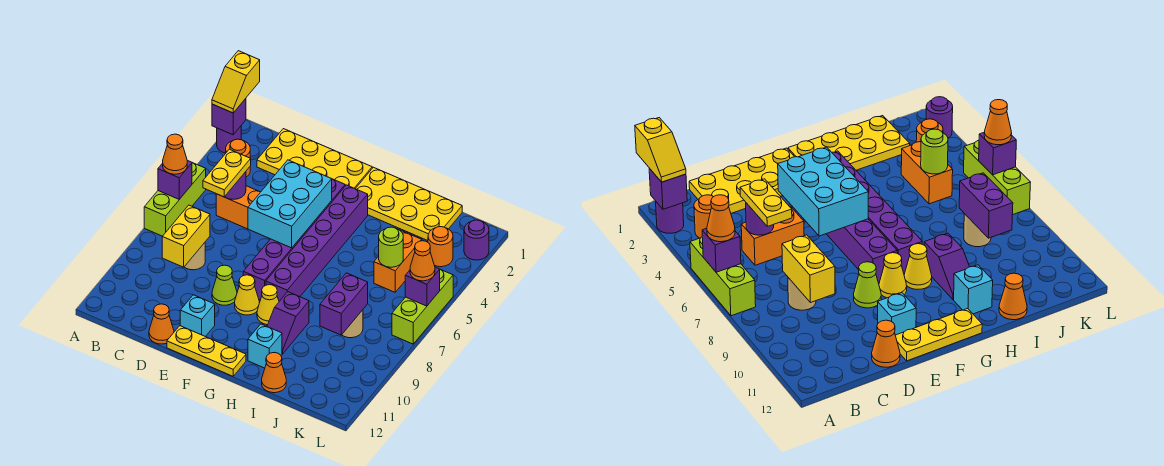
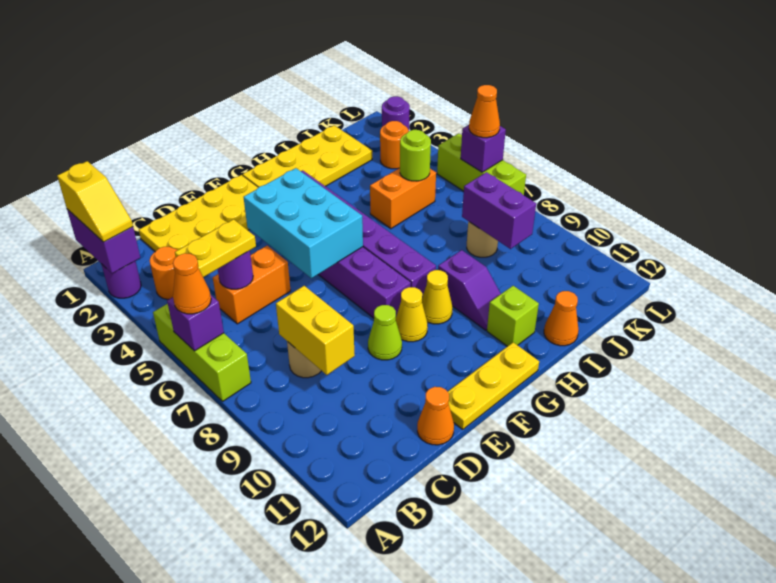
purple 1x1 brick [212,99,246,135] -> purple 1x2 brick [67,209,140,273]
yellow 1x2 plate [203,149,251,197] -> yellow 1x2 plate turned to [175,219,256,277]
cyan 1x1 brick [180,295,215,337] -> none
cyan 1x1 brick [248,324,282,368] -> lime 1x1 brick [487,286,539,346]
orange 1x2 brick [374,230,422,292] -> orange 1x2 brick turned to [370,168,436,229]

